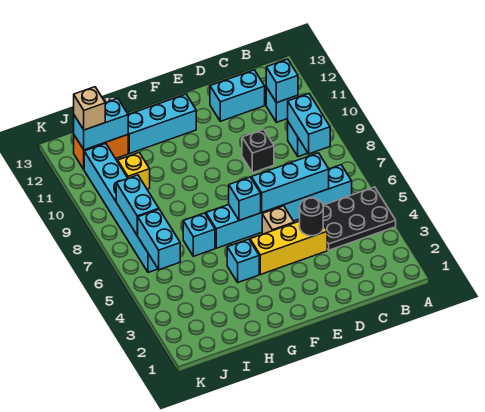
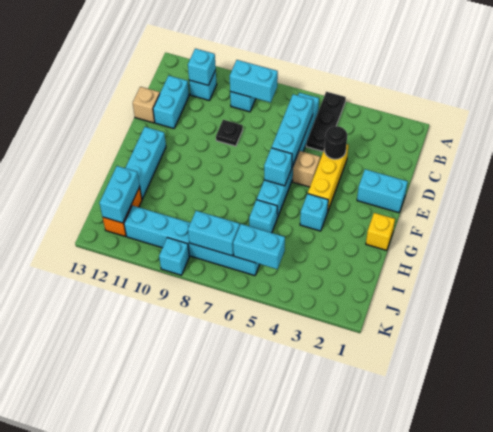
black 2x3 plate [323,187,396,250] -> black 1x3 plate [306,92,346,151]
black 1x1 brick [242,129,274,173] -> black 1x1 plate [216,120,243,146]
none -> cyan 1x2 brick [357,169,408,213]
yellow 1x1 brick [118,153,150,189] -> yellow 1x1 brick moved to [366,213,395,250]
tan 1x1 brick [74,87,105,130] -> tan 1x1 brick moved to [133,87,160,123]
none -> cyan 1x1 brick [159,238,189,275]

